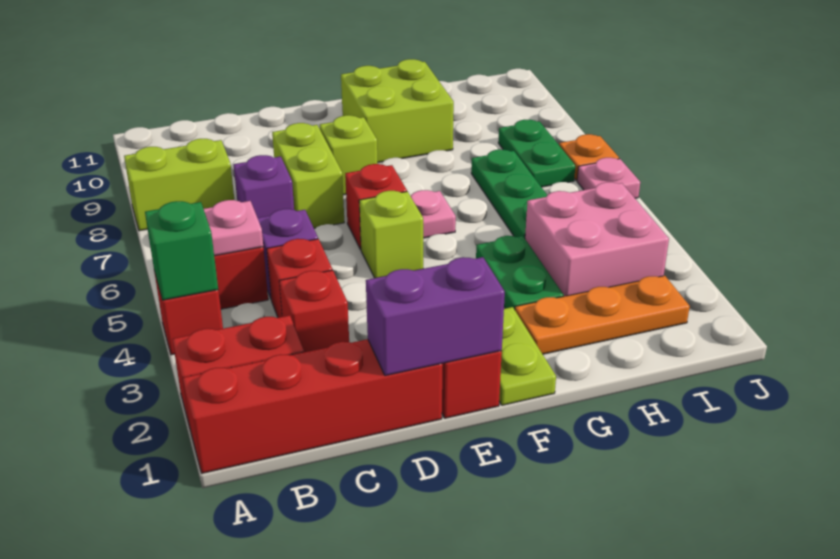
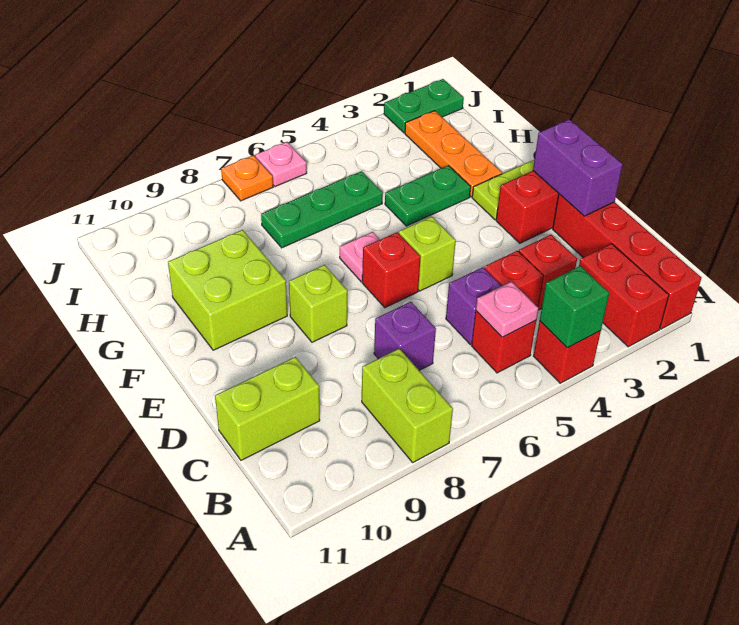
lime 1x2 brick [272,123,344,228] -> lime 1x2 brick moved to [215,357,320,460]
pink 2x2 brick [525,182,669,296] -> none
green 1x2 plate [498,120,575,187] -> green 1x2 plate moved to [384,79,464,133]

